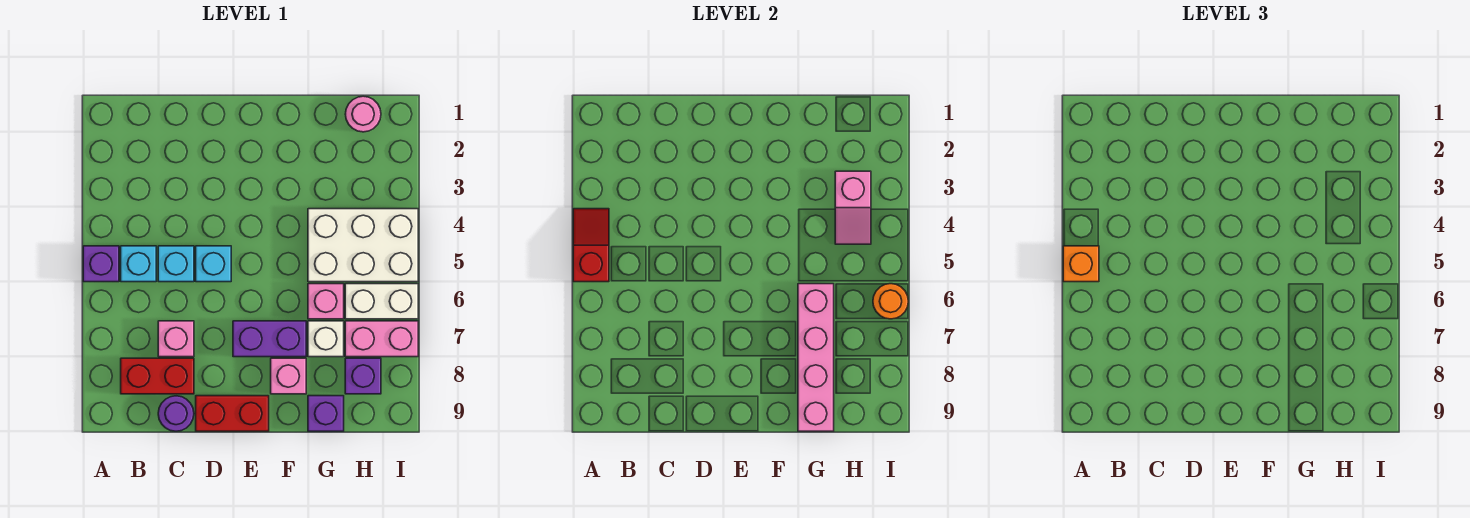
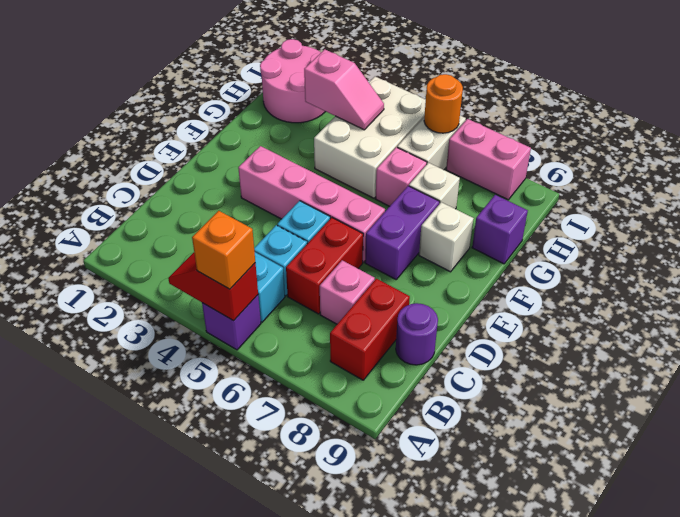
red 1x2 brick [196,396,269,431] -> red 1x2 brick moved to [286,218,363,314]
pink 1x1 brick [271,358,306,394] -> white 1x1 brick [419,202,474,272]
pink 1x4 brick [798,284,834,431] -> pink 1x4 brick moved to [238,146,385,262]
pink 1x1 round brick [345,96,381,132] -> pink 2x2 round brick [260,39,326,123]
pink 1x2 brick [345,321,418,357] -> pink 1x2 brick turned to [446,119,531,200]
purple 1x1 brick [345,358,381,394] -> none

